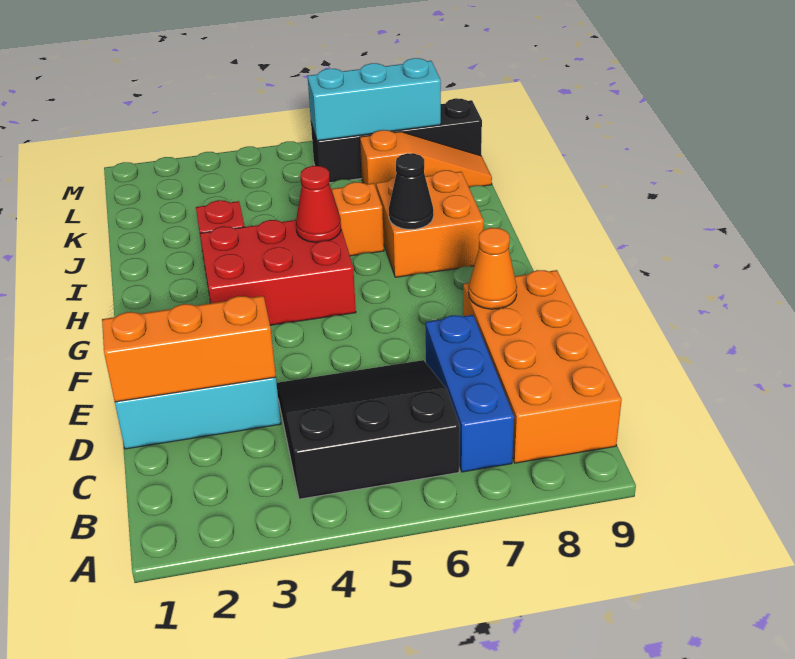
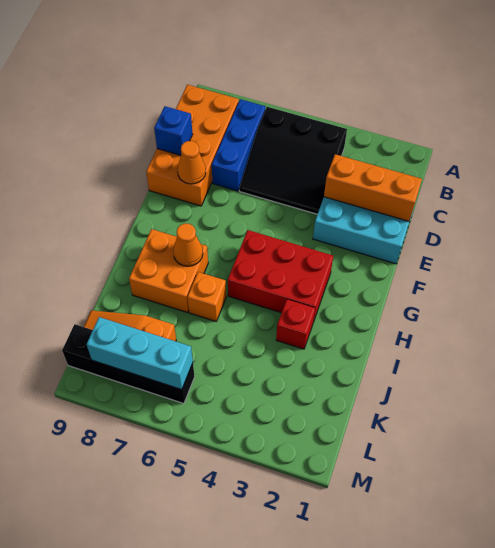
none -> blue 1x1 brick [154,106,193,155]
red 1x1 cone [296,166,341,242] -> none
black 1x1 cone [389,153,433,229] -> orange 1x1 cone [173,223,203,266]

